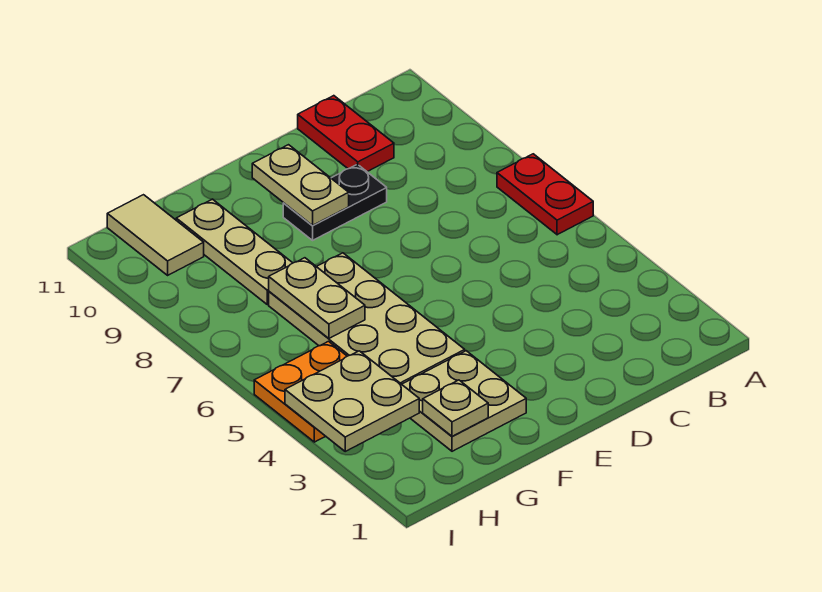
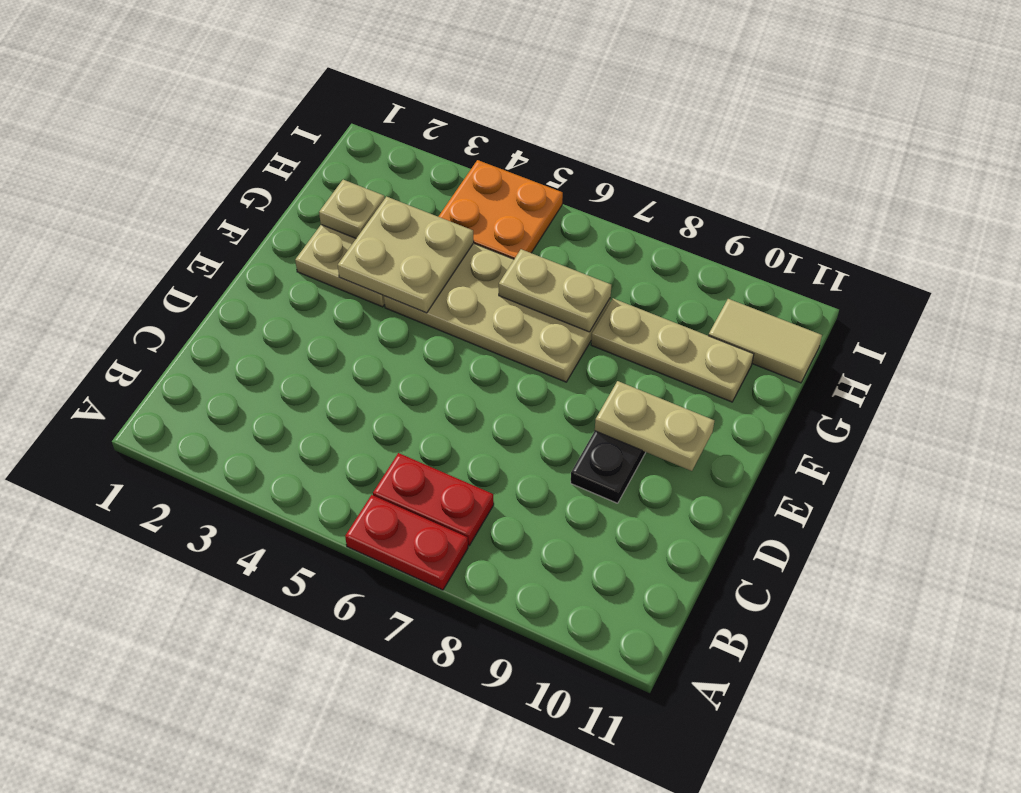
red 1x2 plate [298,96,394,172] -> red 1x2 plate moved to [373,453,494,546]
tan 2x2 plate [285,351,419,451] -> tan 2x2 plate moved to [338,197,474,313]

